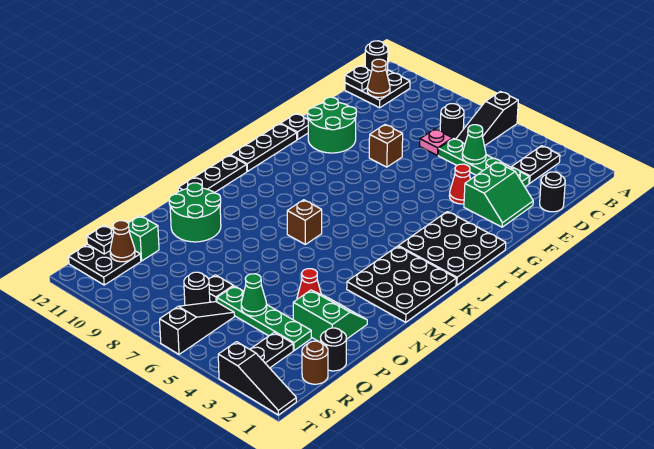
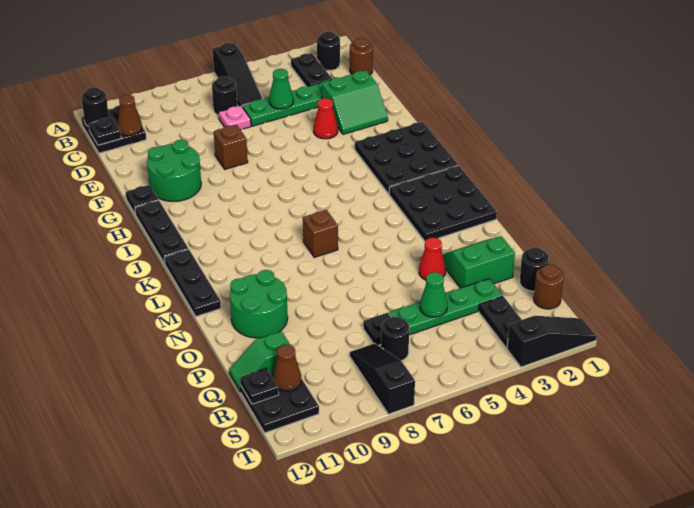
none -> brown 1x1 round brick [350,38,373,75]
black 1x1 round brick [540,172,565,212] -> black 1x1 round brick moved to [317,31,340,70]
green 2x2 slope [464,162,533,227] -> green 2x2 slope turned to [322,70,388,134]
black 1x3 slope [160,302,234,354] -> black 1x3 slope moved to [350,343,415,414]

